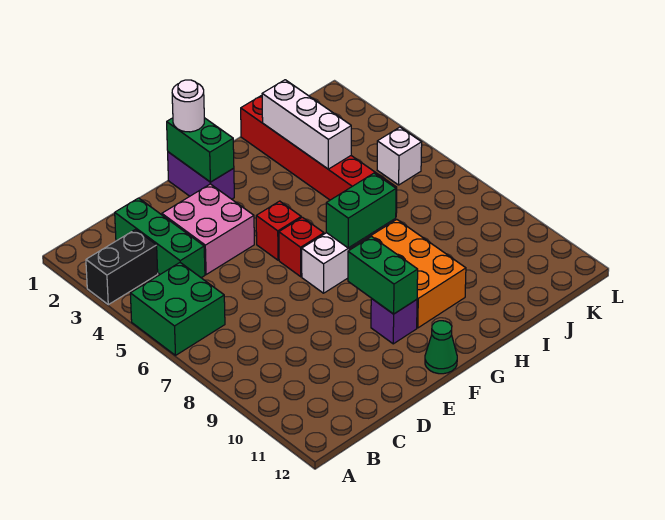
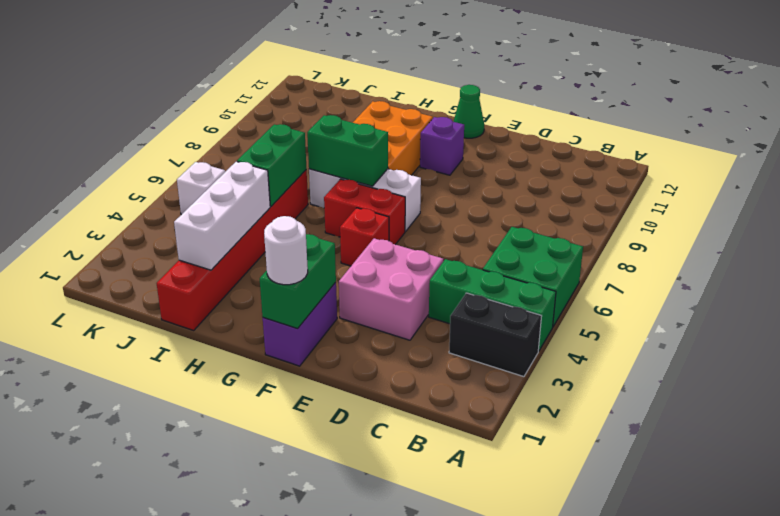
green 1x3 brick [115,198,205,278] -> green 1x3 brick turned to [429,259,556,351]
red 1x1 brick [279,217,324,277] -> red 1x2 brick [324,179,405,245]
green 1x2 brick [348,237,418,314] -> green 1x2 brick moved to [237,124,307,206]

